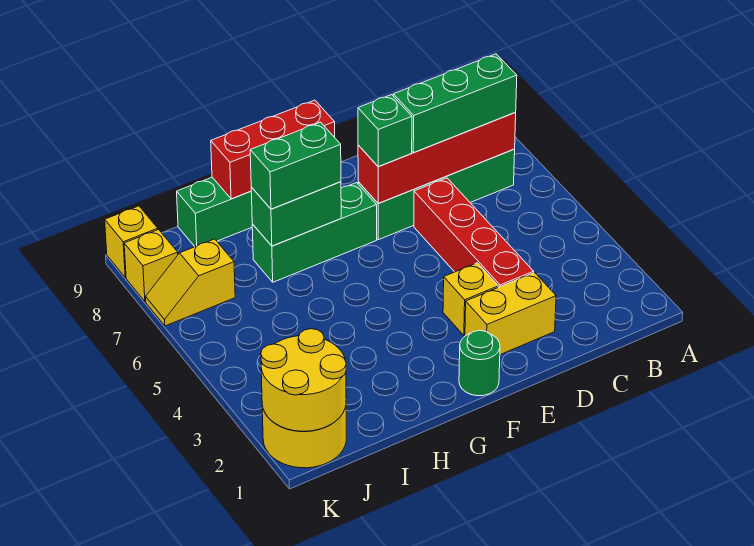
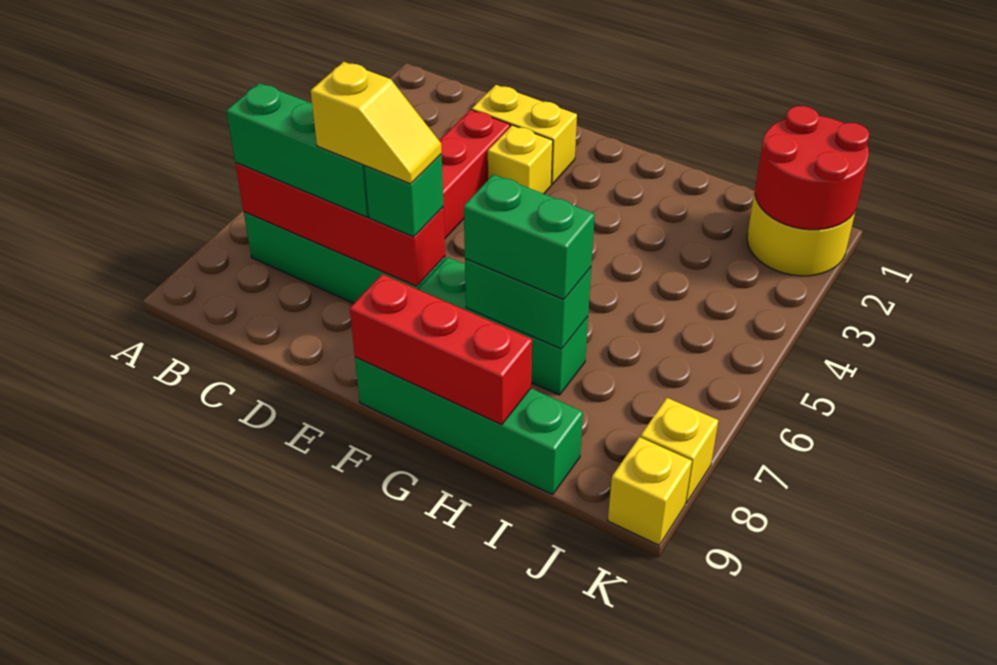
green 1x1 round brick [459,330,500,396] -> none
yellow 2x2 round brick [261,329,346,431] -> red 2x2 round brick [755,106,869,230]
yellow 1x2 slope [146,239,235,326] -> yellow 1x2 slope moved to [311,62,442,184]

